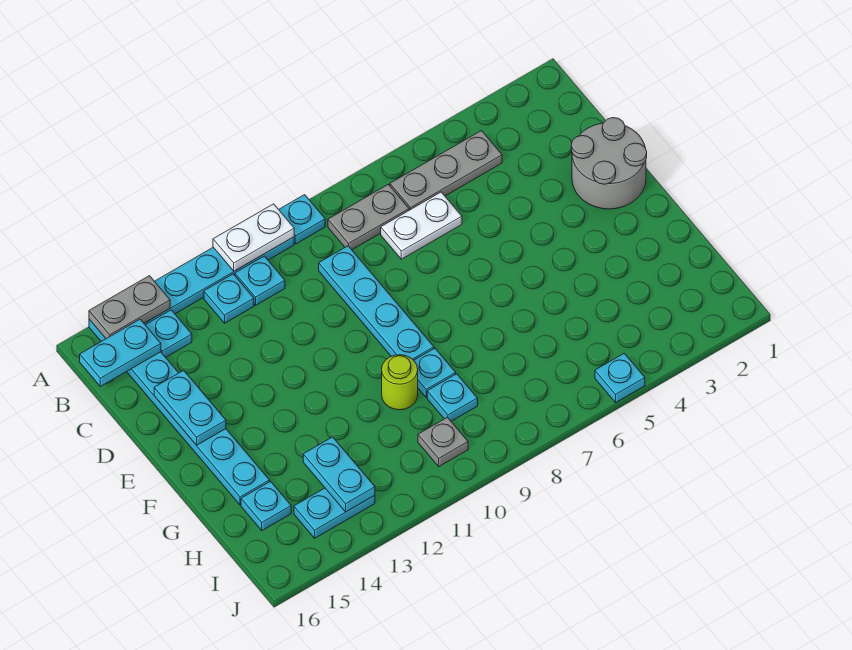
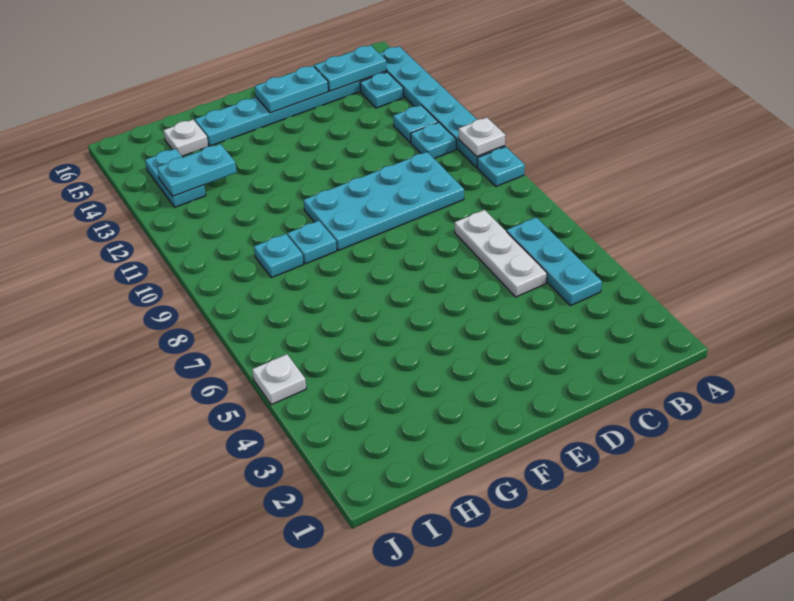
white 1x2 plate [213,204,294,271] -> white 1x1 plate [459,118,505,157]
grey 1x2 plate [89,276,170,339] -> none
grey 1x3 plate [390,131,502,210] -> cyan 1x3 plate [507,217,602,306]
grey 1x2 plate [328,184,409,250] -> none
cyan 1x2 plate [80,319,161,386] -> cyan 1x2 plate turned to [314,45,387,91]
white 1x2 plate [381,192,462,259] -> white 1x3 plate [455,210,547,297]
cyan 1x4 plate [319,246,434,360] -> cyan 2x4 plate [304,152,464,250]
grey 2x2 round brick [571,118,647,209] -> none
lime 1x1 round brick [382,355,418,410] -> none
cyan 1x1 plate [241,481,291,531] -> white 1x1 plate [164,120,208,156]
grey 1x1 plate [418,417,468,466] -> none
cyan 1x1 plate [595,353,645,402] -> white 1x1 plate [252,354,306,405]

